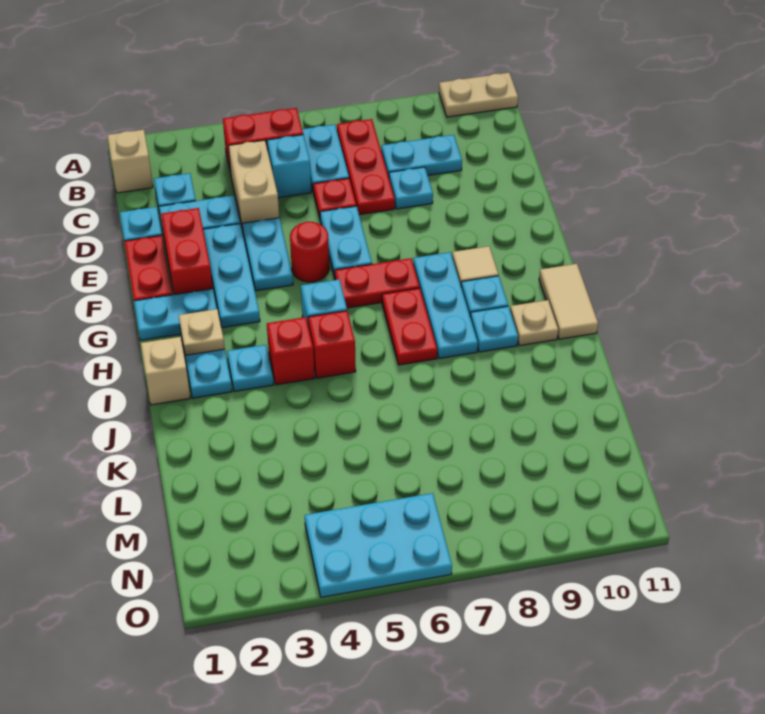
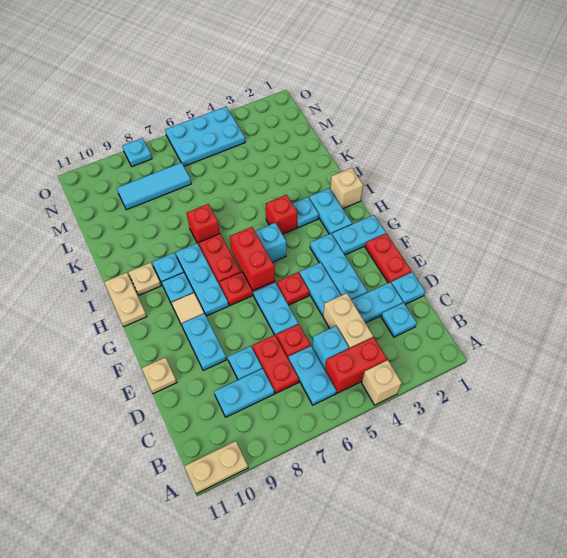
tan 1x1 brick [107,130,153,193] -> tan 1x1 brick moved to [362,360,402,405]
red 1x3 plate [337,119,395,215] -> red 1x2 plate [252,335,299,393]
red 1x2 brick [161,208,213,295] -> red 1x2 brick moved to [230,227,275,290]
none -> cyan 1x2 plate [182,313,227,371]
red 1x1 round brick [290,221,329,282] -> red 1x1 plate [277,272,309,305]
tan 1x1 plate [179,309,225,355] -> tan 1x1 plate moved to [142,357,177,394]
tan 1x2 tile [539,264,598,339] -> tan 1x2 plate [104,272,147,327]
red 1x1 brick [308,311,356,378] -> red 1x1 brick moved to [187,204,220,245]
none -> cyan 1x3 tile [117,163,191,210]
none -> cyan 1x1 plate [122,138,152,167]

